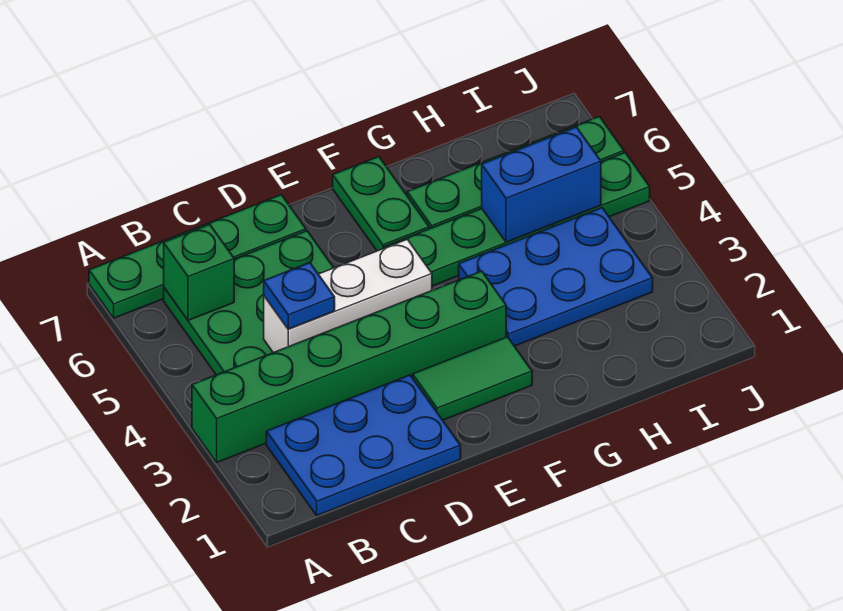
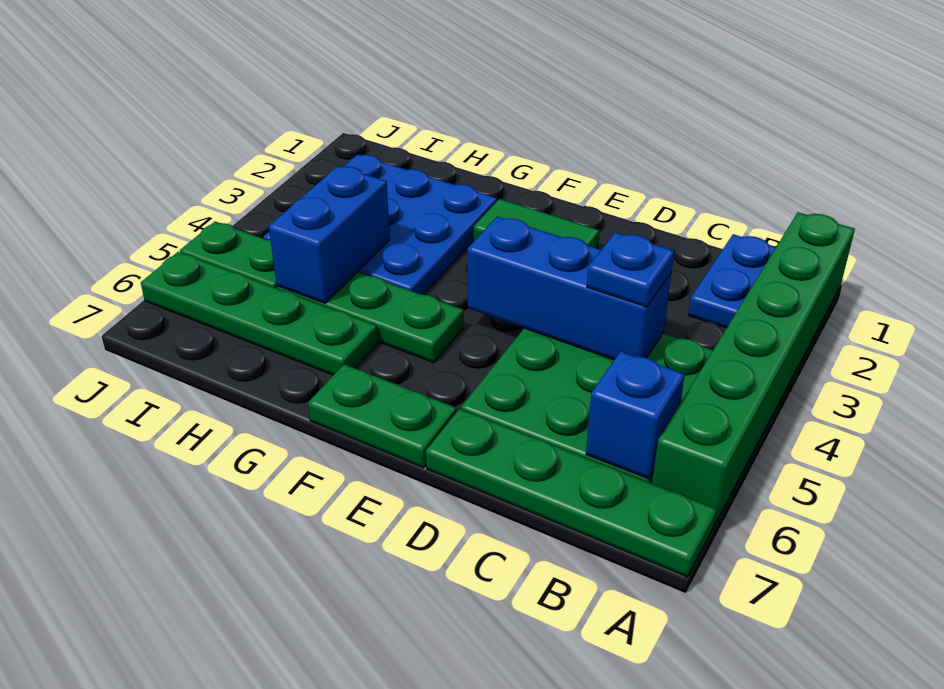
green 1x6 brick [192,271,506,462] -> green 1x6 brick turned to [652,212,855,525]
blue 2x3 plate [266,375,461,516] -> blue 1x2 plate [688,234,776,328]
green 1x1 brick [164,224,234,321] -> blue 1x1 brick [586,351,685,479]
white 1x3 brick [264,239,432,353] -> blue 1x3 brick [468,217,672,360]
green 1x2 plate [333,157,429,251] -> green 1x2 plate turned to [308,364,456,468]
blue 2x3 plate [459,208,653,346] -> blue 3x3 plate [263,154,497,295]
blue 1x2 brick [482,127,601,242] -> blue 1x2 brick turned to [269,166,390,303]

